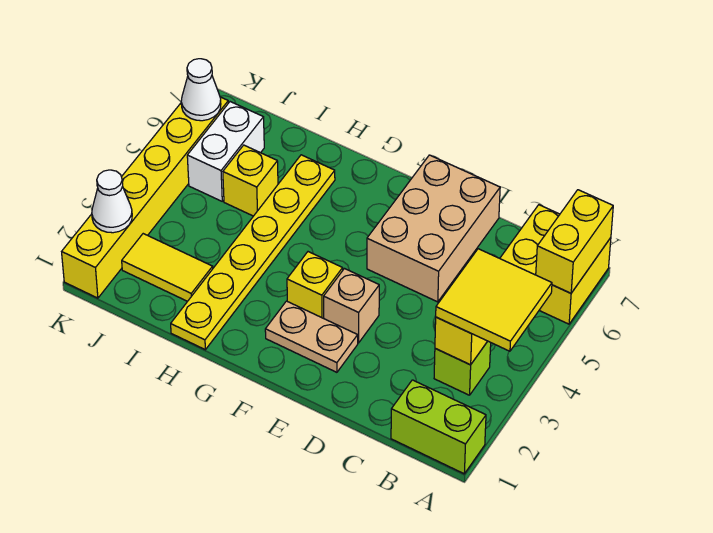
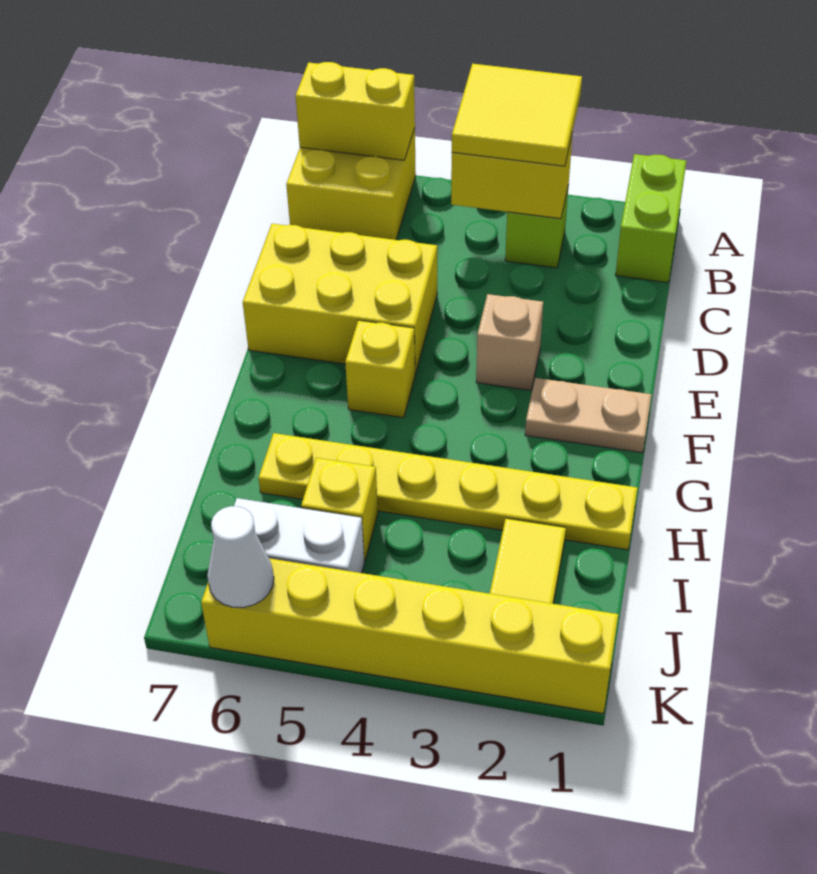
tan 2x3 brick [367,155,500,302] -> yellow 2x3 brick [243,224,437,374]
tan 1x2 plate [265,301,358,372] -> tan 1x2 plate turned to [525,378,651,453]
yellow 1x1 brick [287,252,343,319] -> yellow 1x1 brick moved to [345,320,415,418]
white 1x1 cone [92,170,132,233] -> none

